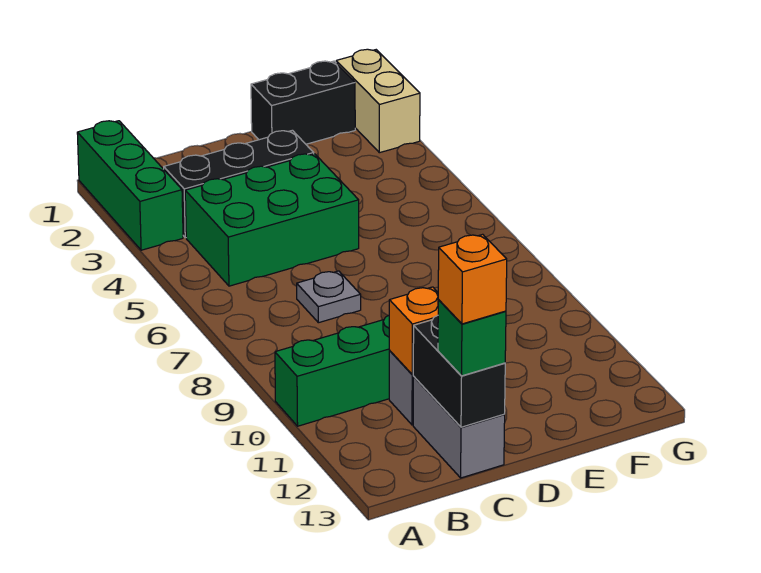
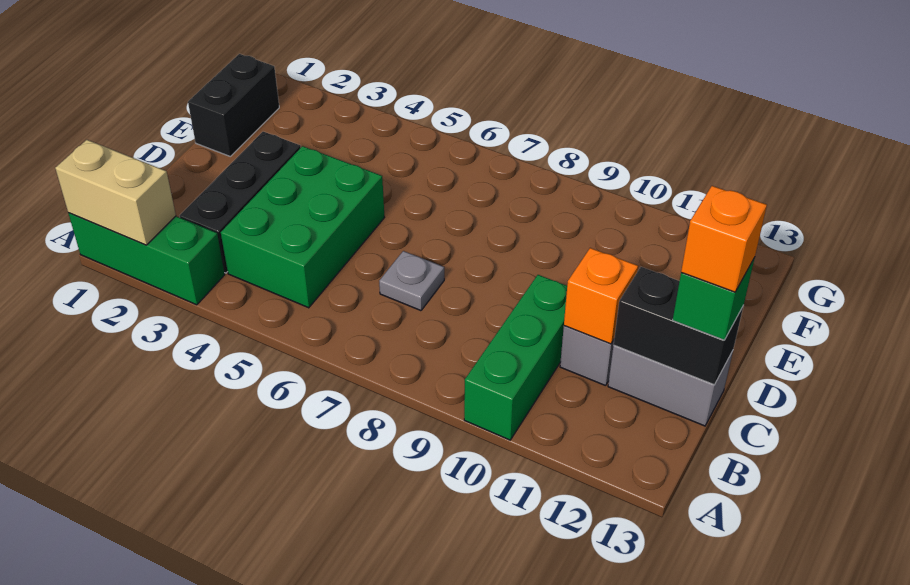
tan 1x2 brick [336,49,420,153] -> tan 1x2 brick moved to [55,140,176,245]

